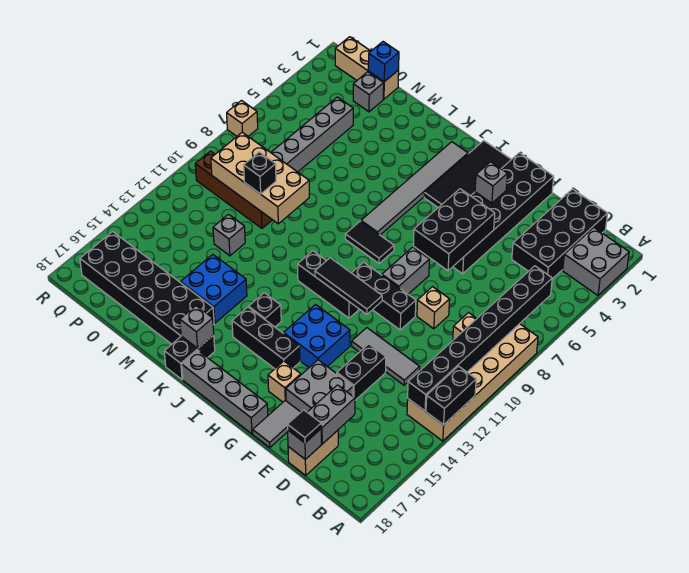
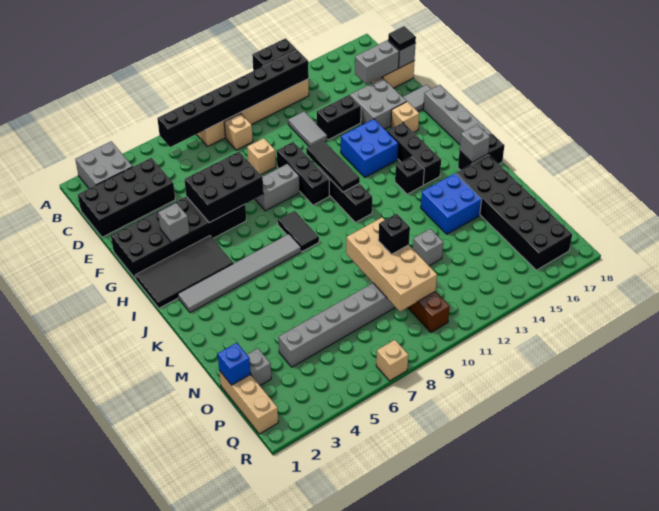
grey 1x3 tile [352,328,420,385] -> grey 1x2 tile [288,111,327,146]

